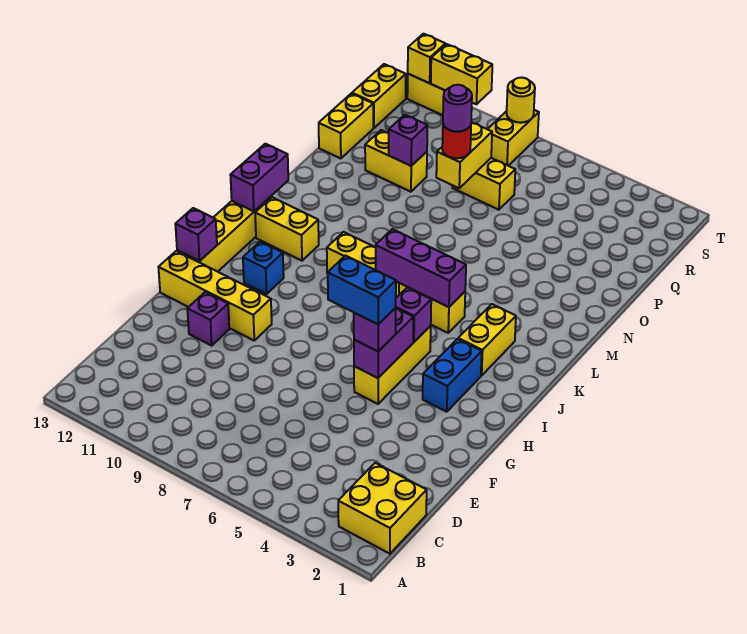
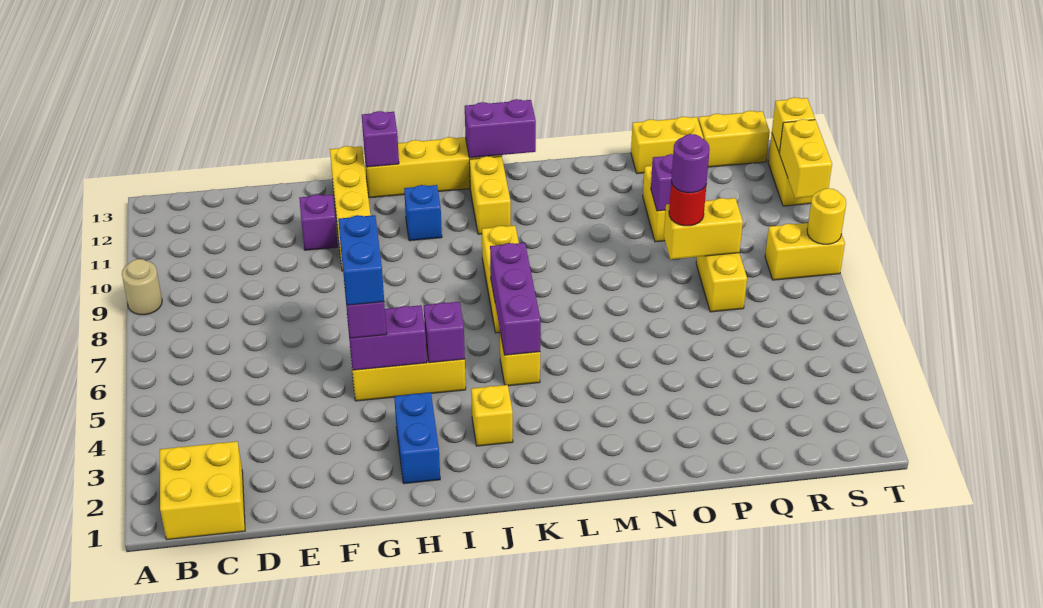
none -> tan 1x1 round brick [122,259,162,315]
blue 1x2 brick [423,339,482,412] -> blue 1x2 brick turned to [394,393,440,484]
yellow 1x2 brick [458,304,516,376] -> yellow 1x1 brick [471,385,513,446]

